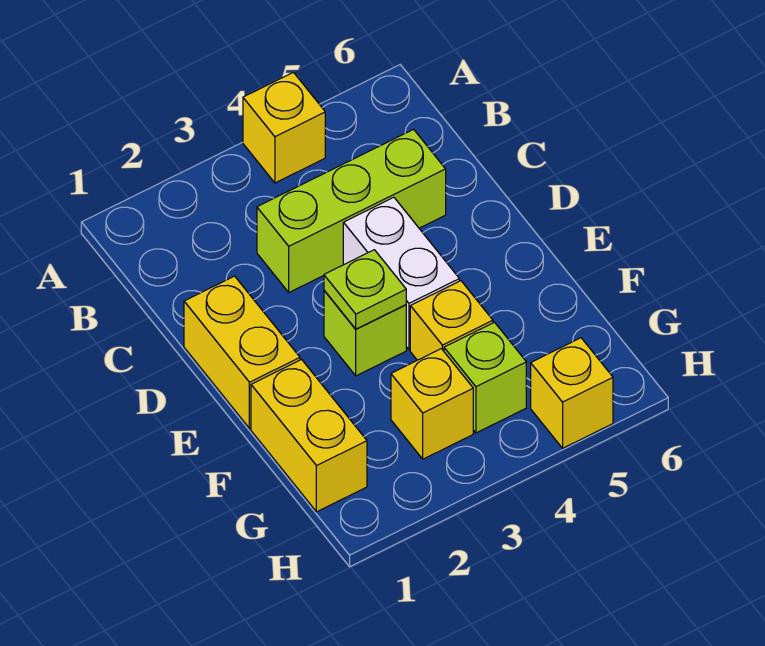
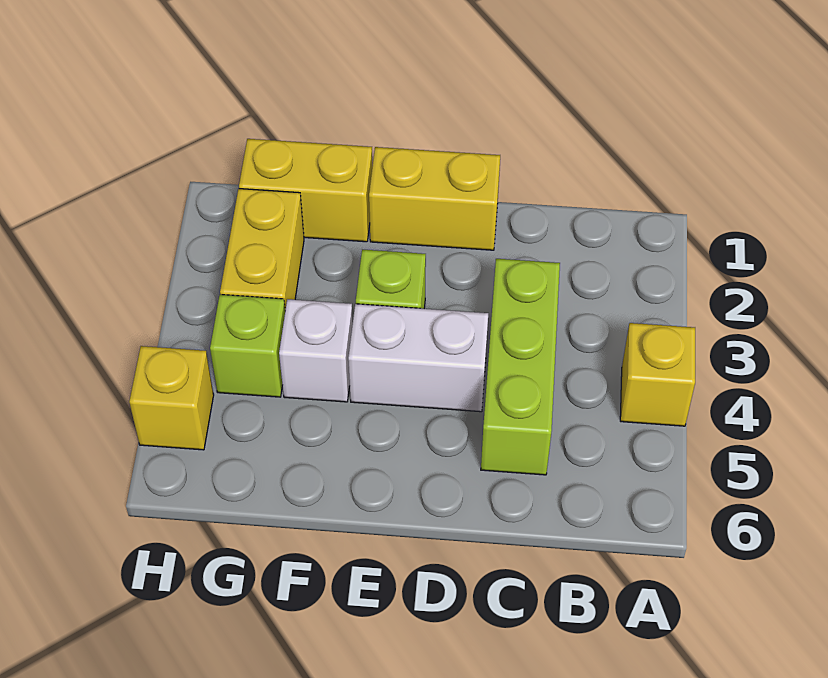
lime 1x1 plate [324,250,406,329] -> none
yellow 1x1 brick [410,281,493,360] -> white 1x1 brick [279,299,353,402]
yellow 1x1 brick [391,349,473,459] -> yellow 1x2 brick [220,189,304,310]

